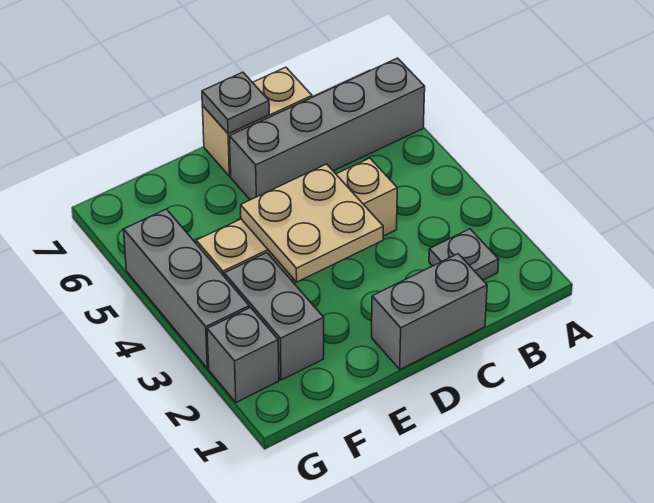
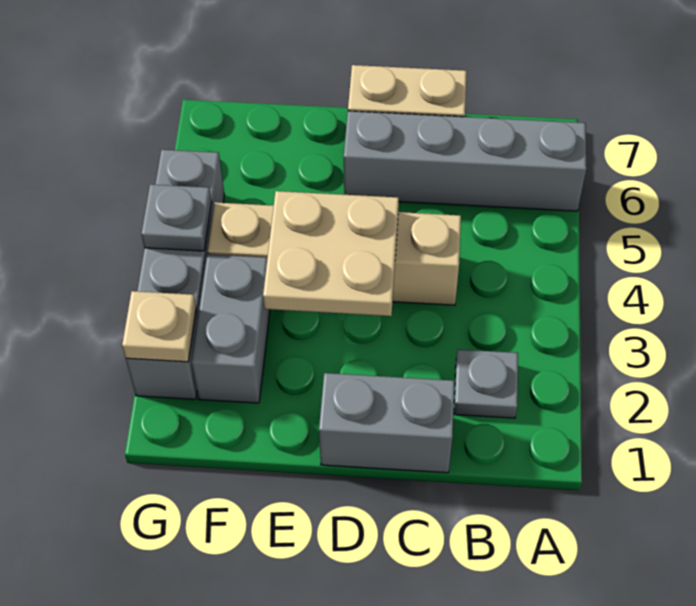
grey 1x1 plate [202,72,269,134] -> grey 1x1 plate moved to [141,184,212,251]
none -> tan 1x1 plate [122,291,196,362]

